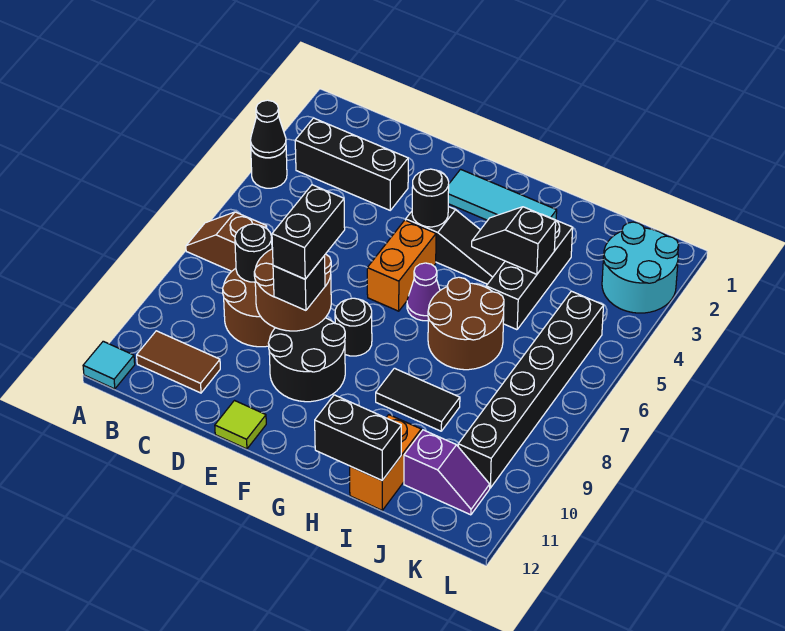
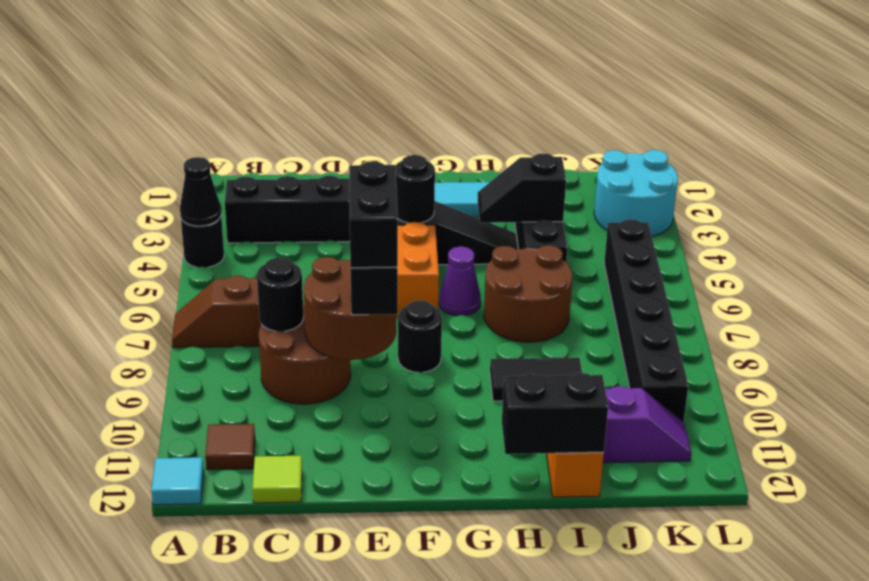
brown 1x2 tile [137,331,220,393] -> brown 1x1 tile [205,424,255,470]
black 2x2 round brick [268,318,345,402] -> none
lime 1x1 tile [215,401,266,449] -> lime 1x1 tile moved to [253,456,302,503]

